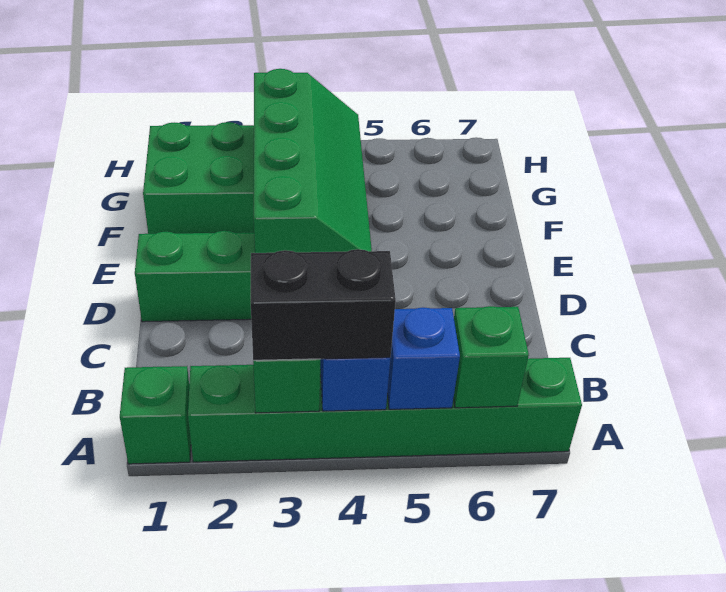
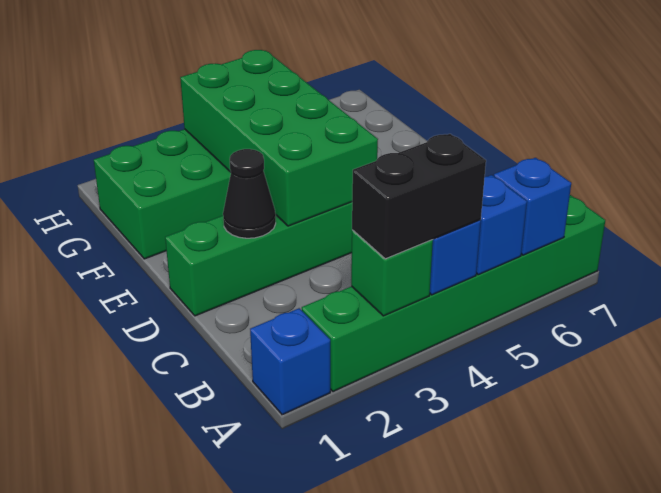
green 1x1 brick [120,366,191,464] -> blue 1x1 brick [250,308,330,415]
green 1x1 brick [454,306,529,408] -> blue 1x1 brick [494,158,571,255]
none -> black 1x1 cone [223,149,276,238]
green 2x4 slope [254,69,372,253] -> green 2x4 brick [180,50,378,226]

